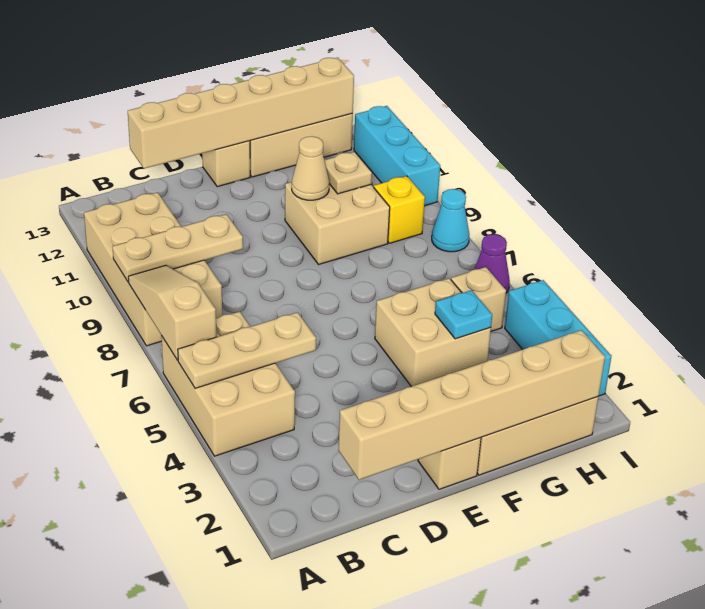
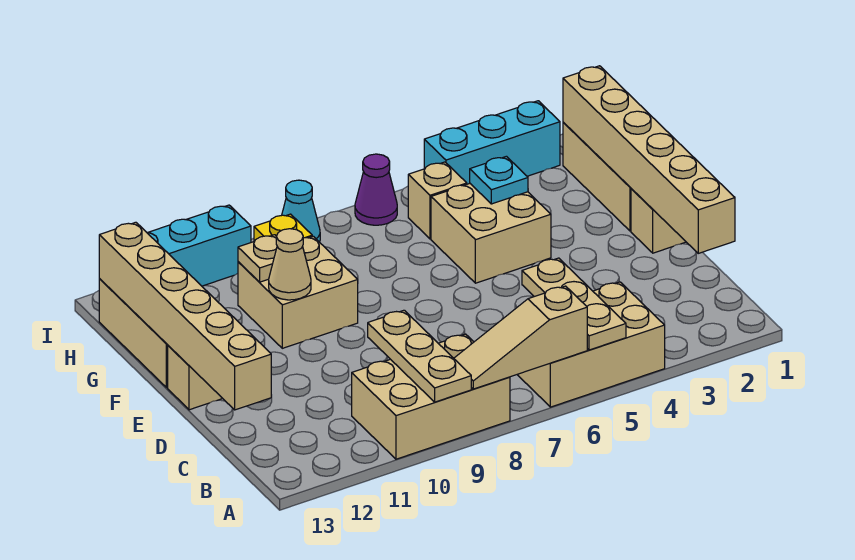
tan 2x4 brick [84,193,222,346] -> tan 2x3 brick [352,334,510,459]

